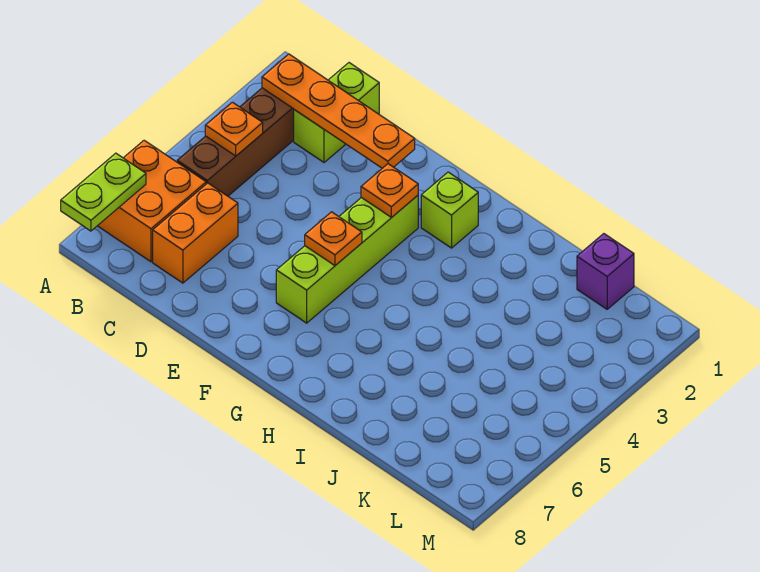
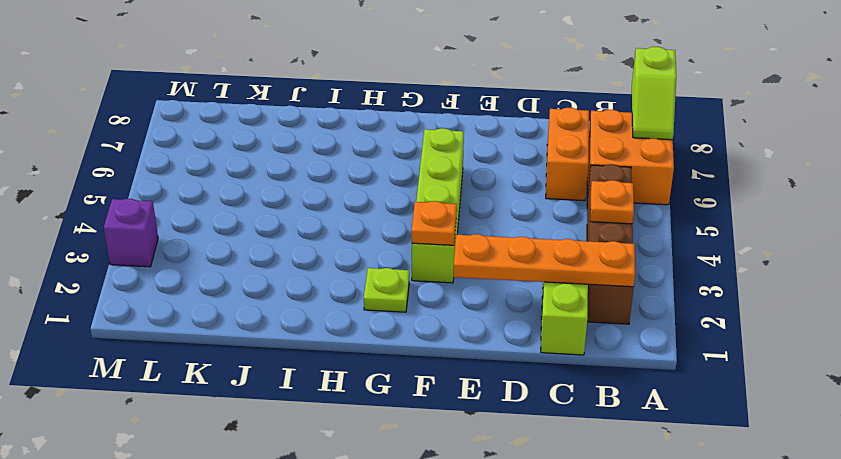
lime 1x2 plate [61,153,146,231] -> lime 1x2 slope [632,47,676,140]
orange 1x1 plate [305,212,362,266] -> none
lime 1x1 brick [421,172,478,248] -> lime 1x1 plate [364,268,409,312]
purple 1x1 brick [577,234,634,309] -> purple 1x1 brick moved to [104,199,158,267]

